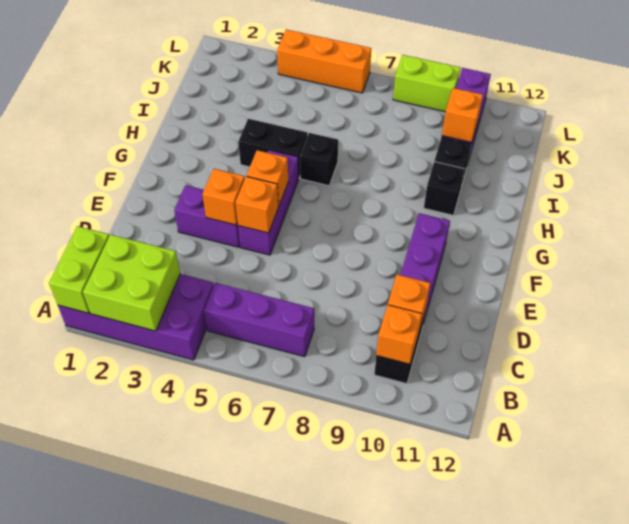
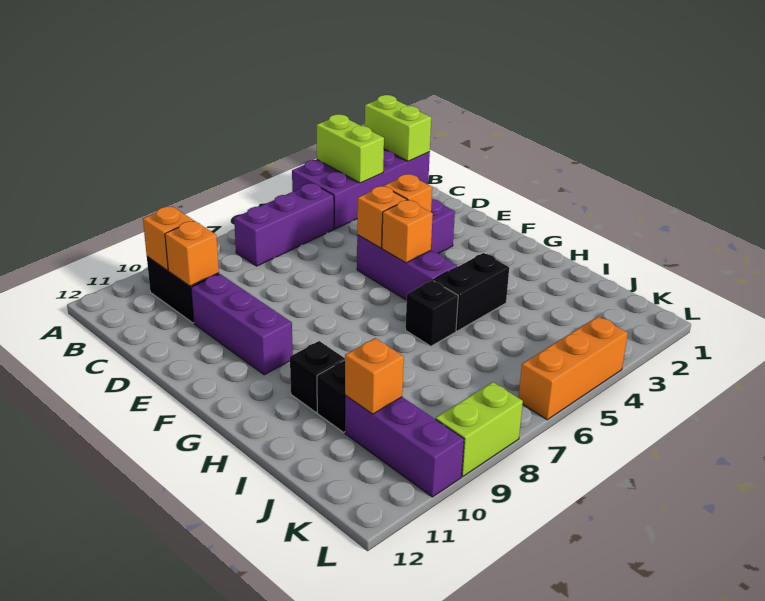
lime 2x2 brick [83,235,180,331] -> lime 1x2 brick [316,114,384,183]

